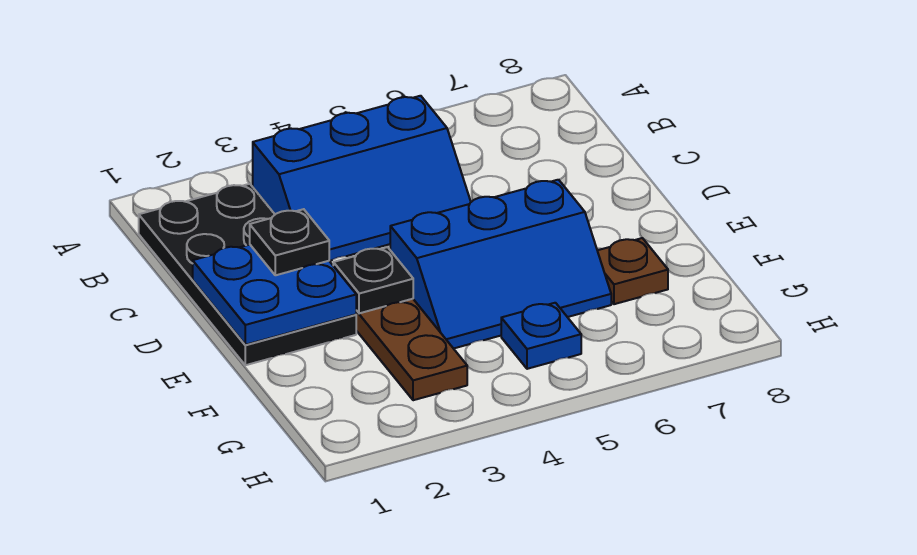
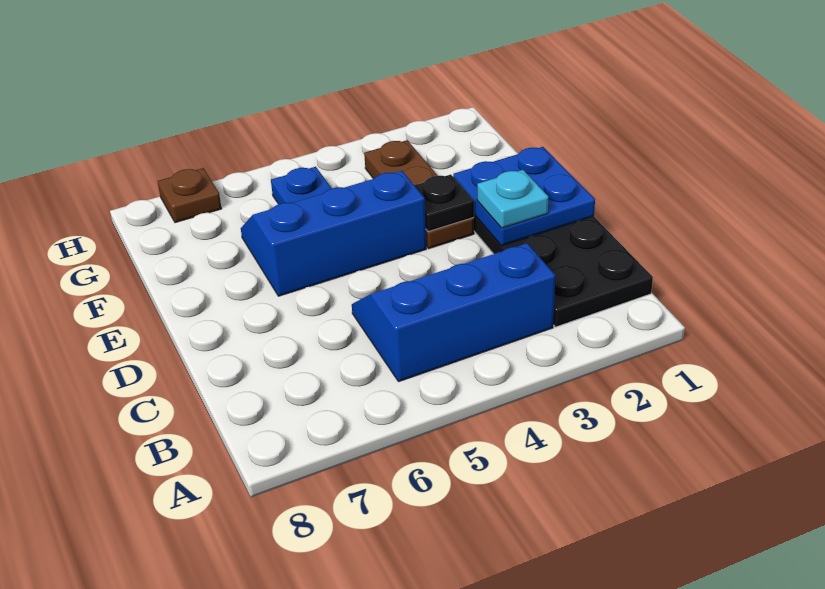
black 1x1 plate [250,209,329,275] -> cyan 1x1 plate [477,170,548,228]
brown 1x1 plate [597,238,668,304] -> brown 1x1 plate moved to [158,168,222,223]

